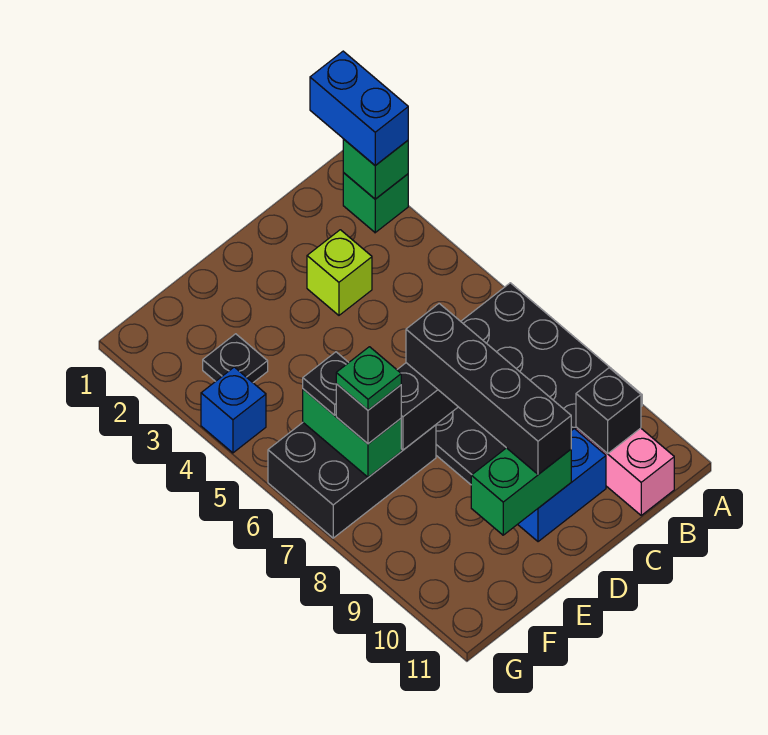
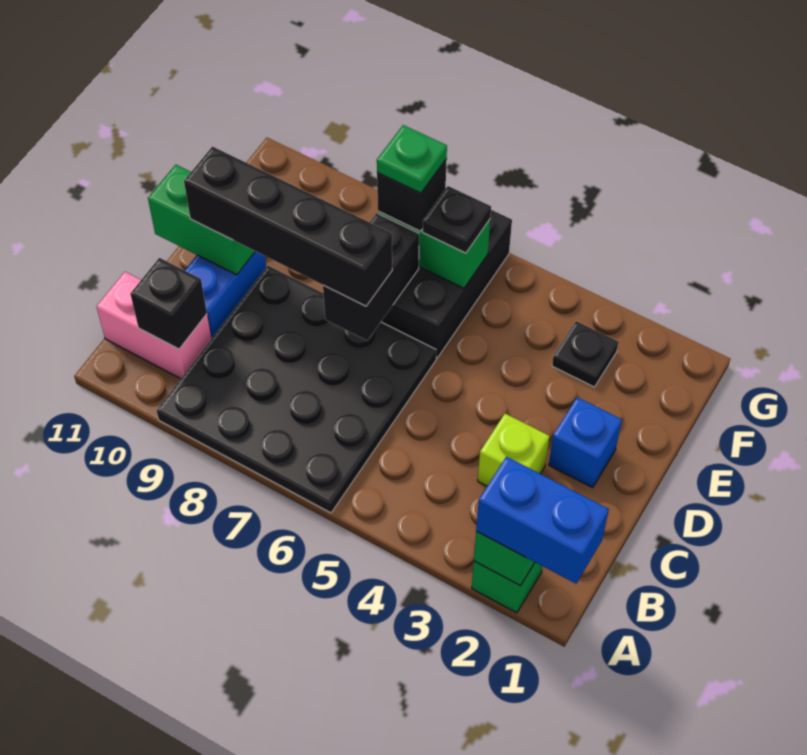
green 1x2 brick [471,448,571,535] -> green 1x2 brick turned to [148,165,255,275]
blue 1x1 brick [201,367,266,453] -> blue 1x1 brick moved to [549,397,622,488]

